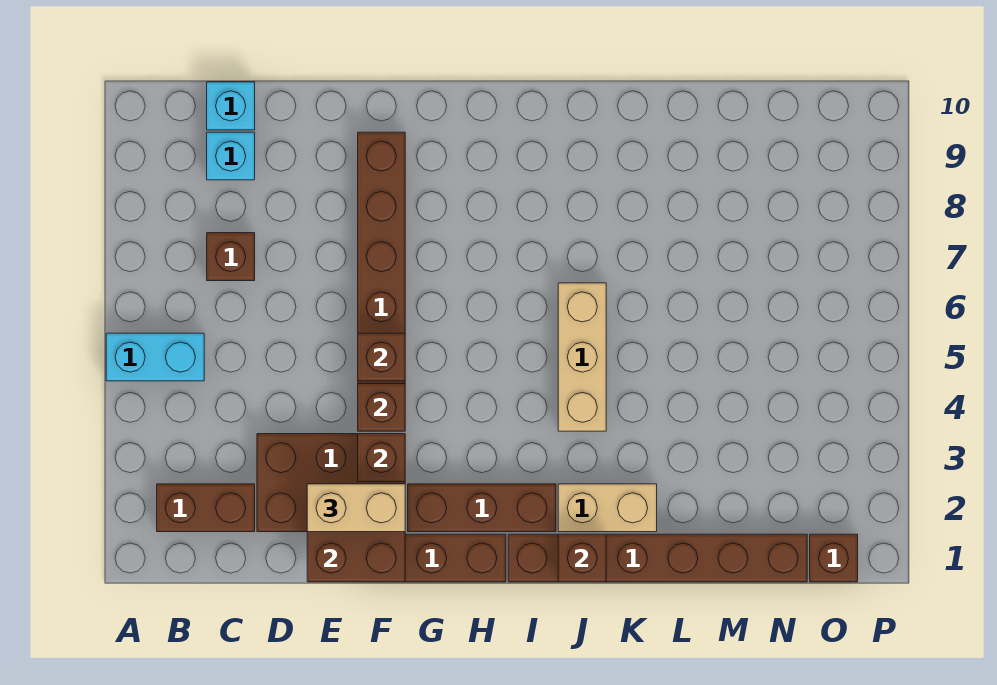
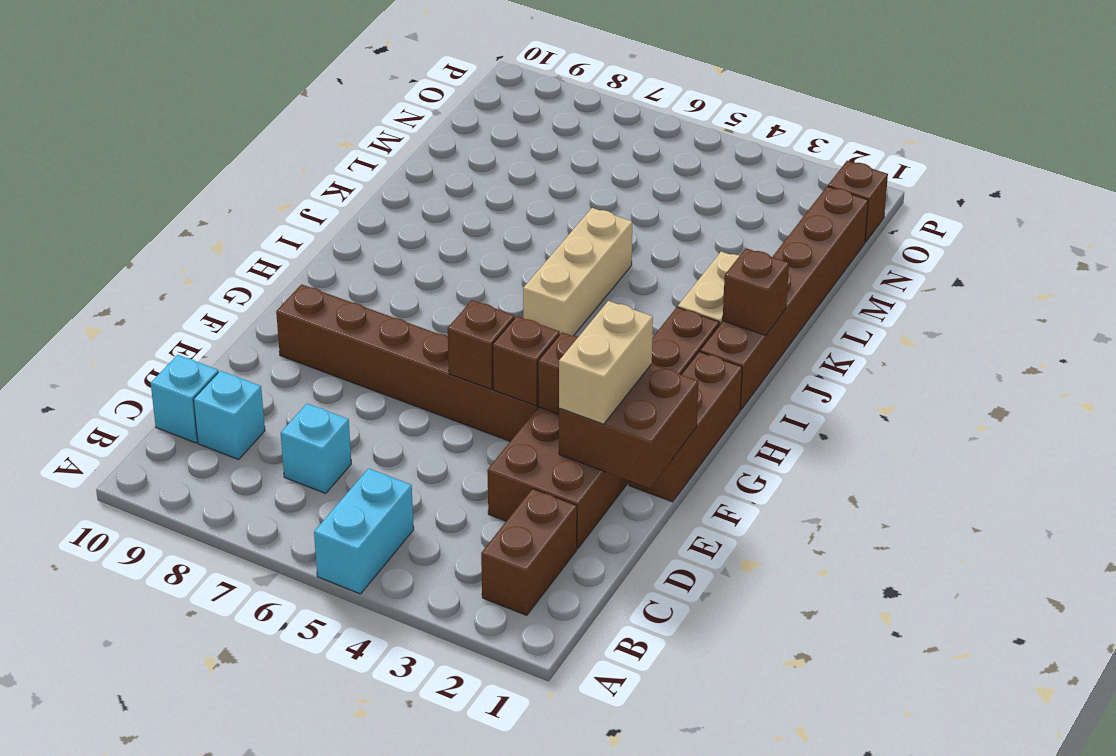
brown 1x1 brick [207,233,255,281] -> cyan 1x1 brick [281,404,351,493]
tan 1x3 brick [558,283,606,431] -> tan 1x3 brick turned to [523,208,632,336]

